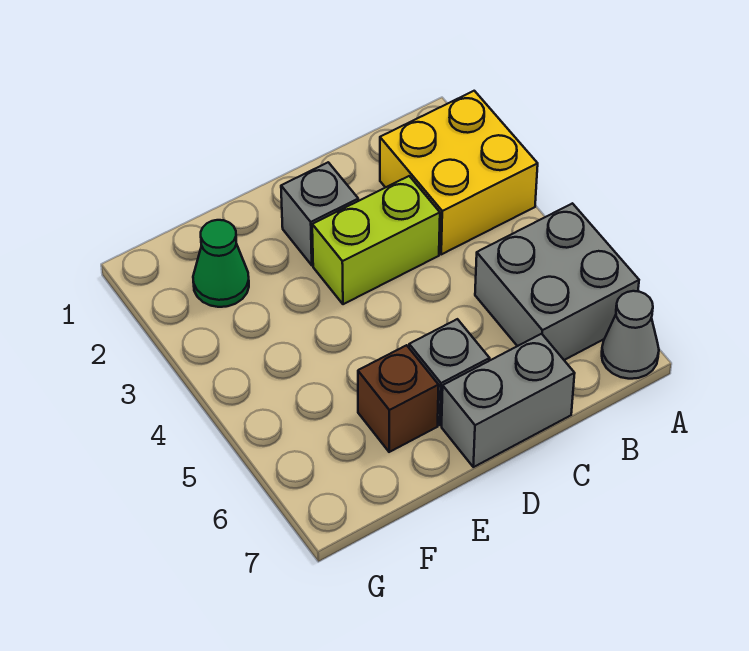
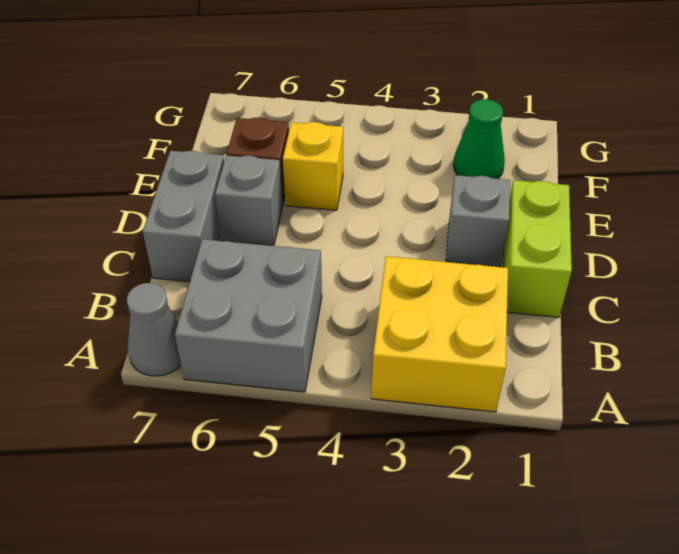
lime 1x2 brick [312,176,440,304] -> lime 1x2 brick moved to [503,180,572,317]
none -> yellow 1x1 brick [283,122,343,210]

